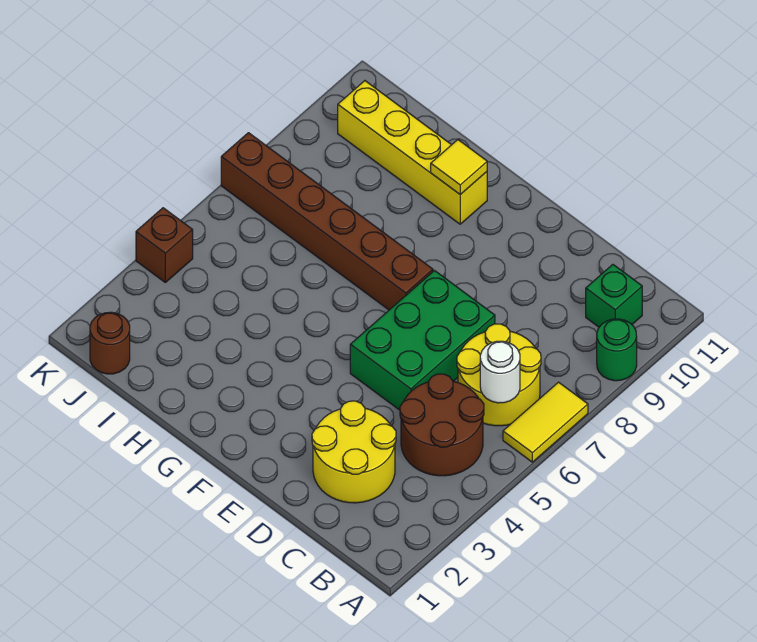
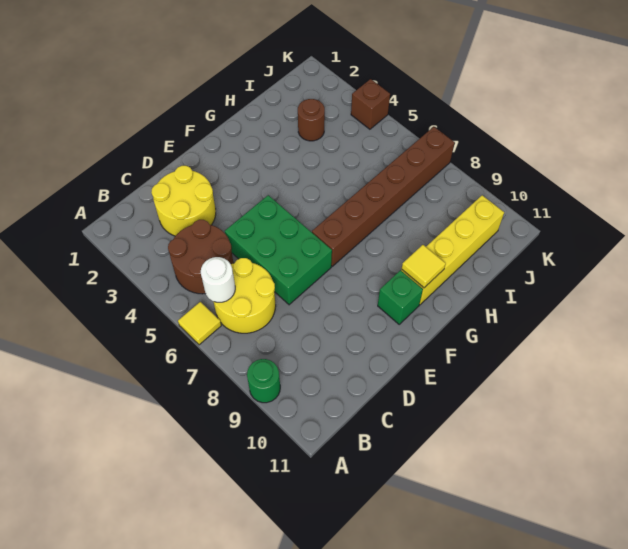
yellow 1x2 tile [503,382,588,462] -> yellow 1x1 tile [178,302,221,345]
green 1x1 brick [586,265,642,327] -> green 1x1 brick moved to [378,270,423,324]
brown 1x1 round brick [90,312,130,374] -> brown 1x1 round brick moved to [298,99,325,141]

